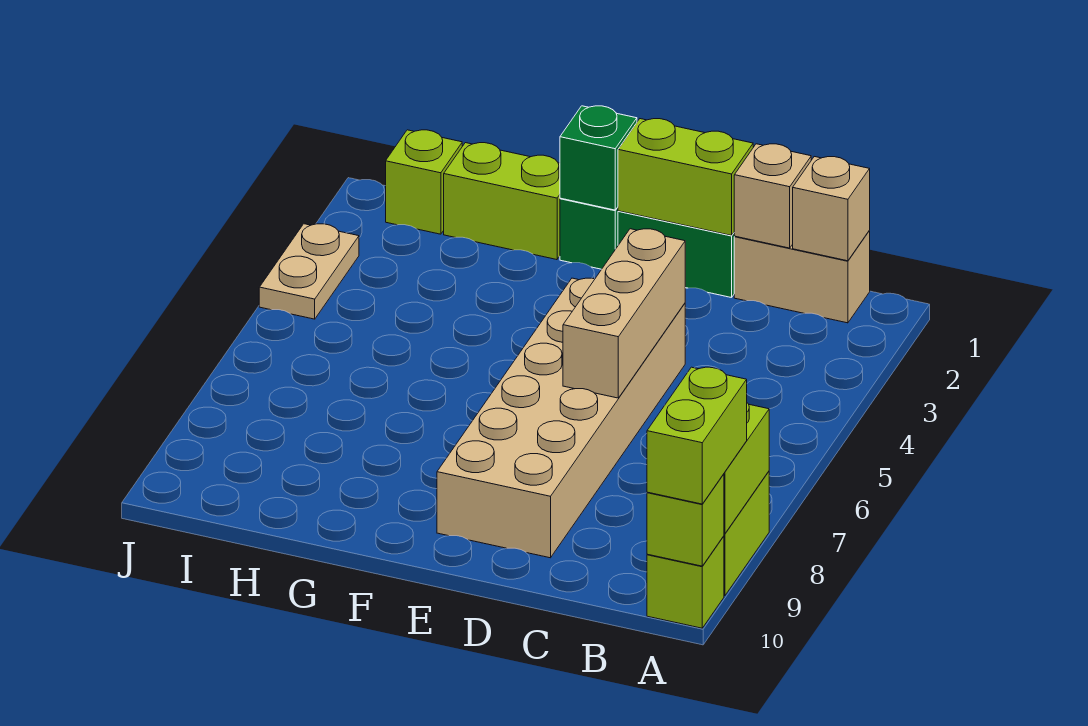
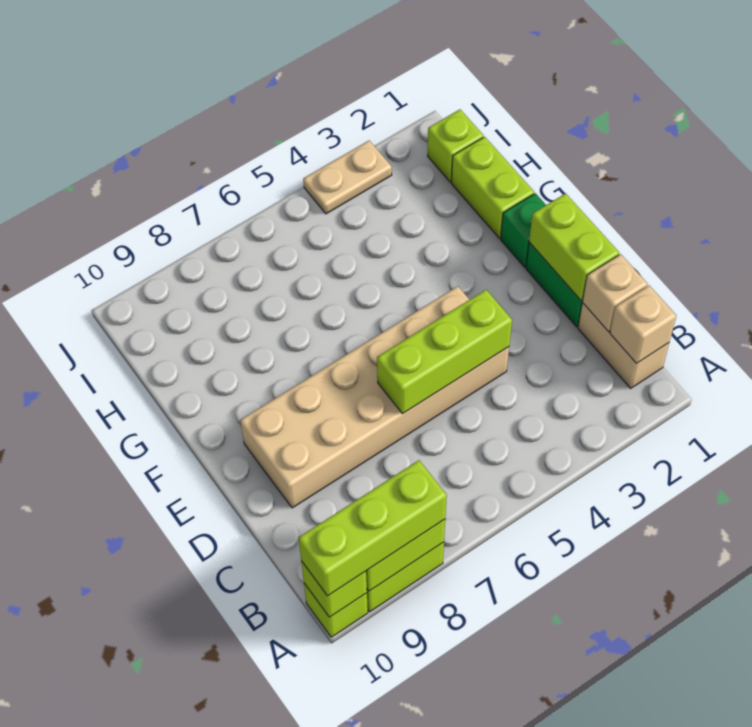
lime 1x2 brick [647,367,747,504] -> lime 1x3 brick [299,460,447,596]
tan 1x3 brick [563,229,685,398] -> lime 1x3 brick [377,290,512,414]
green 1x1 brick [560,106,637,210] -> none

